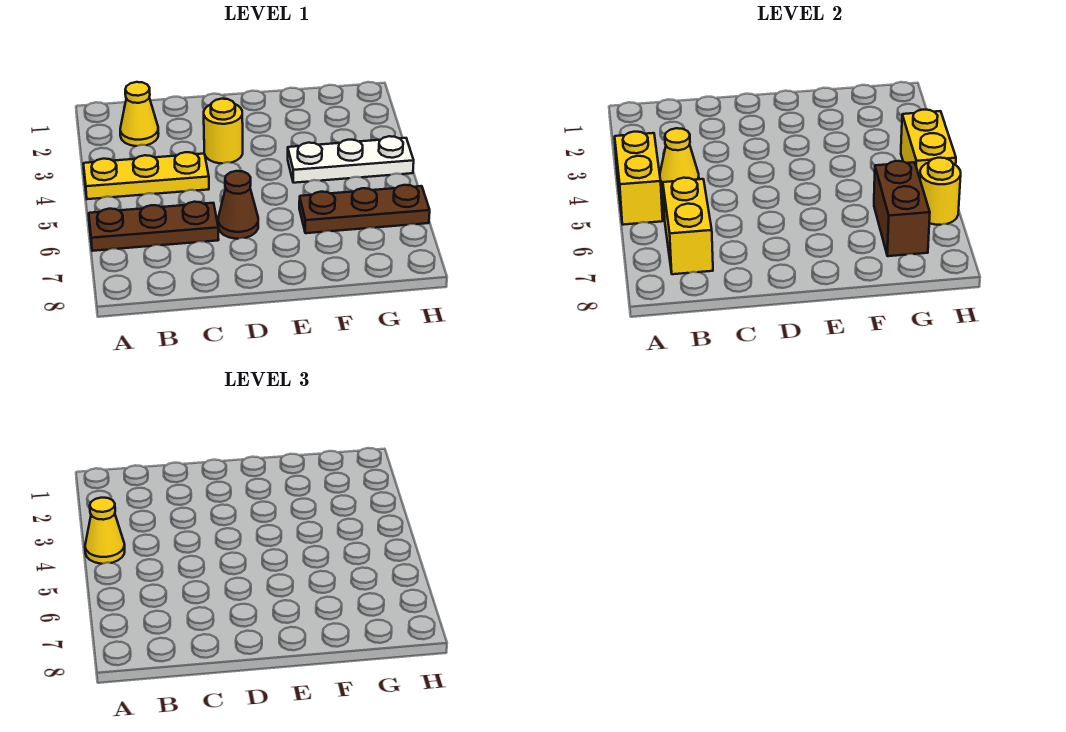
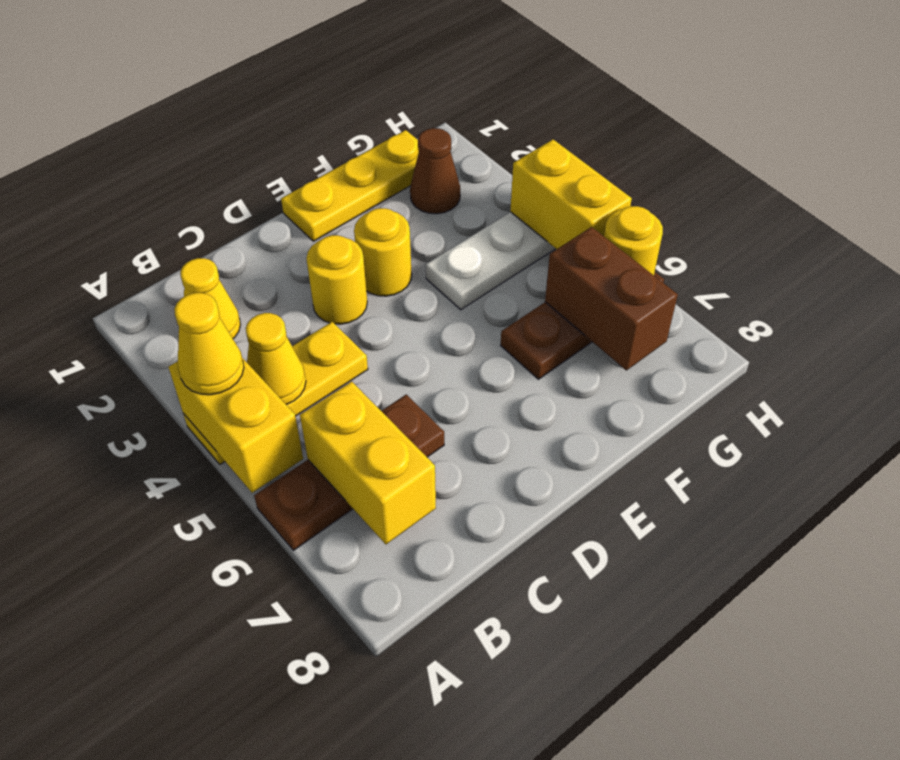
brown 1x1 cone [218,171,258,239] -> brown 1x1 cone moved to [410,128,460,214]
none -> yellow 1x3 plate [281,130,419,241]
none -> yellow 1x1 round brick [354,208,412,296]

